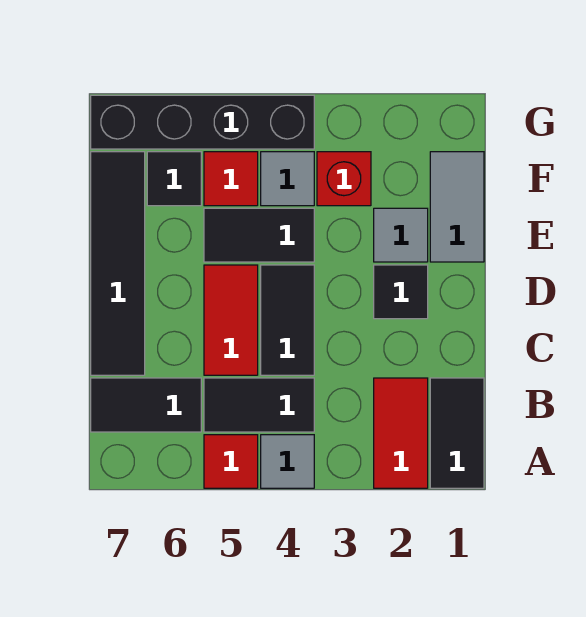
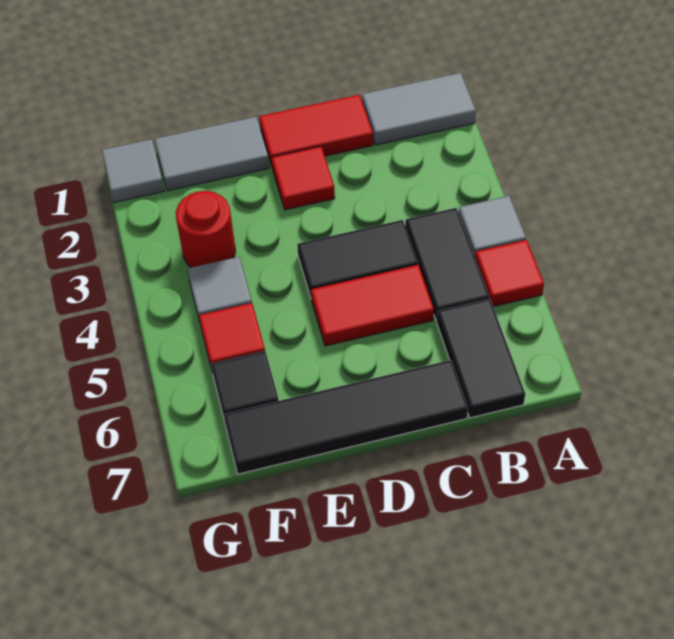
black 1x2 tile [430,378,484,488] -> grey 1x2 tile [362,73,476,145]
red 1x2 tile [374,378,428,488] -> red 1x2 tile moved to [259,95,373,166]
black 1x1 tile [374,265,428,319] -> red 1x1 tile [271,146,335,210]
grey 1x1 tile [374,208,428,262] -> grey 1x1 tile moved to [102,139,164,202]
black 1x2 tile [204,208,314,262] -> none
red 1x1 brick [317,152,371,206] -> red 1x1 round brick [176,191,235,268]
black 1x4 brick [91,95,314,149] -> none

